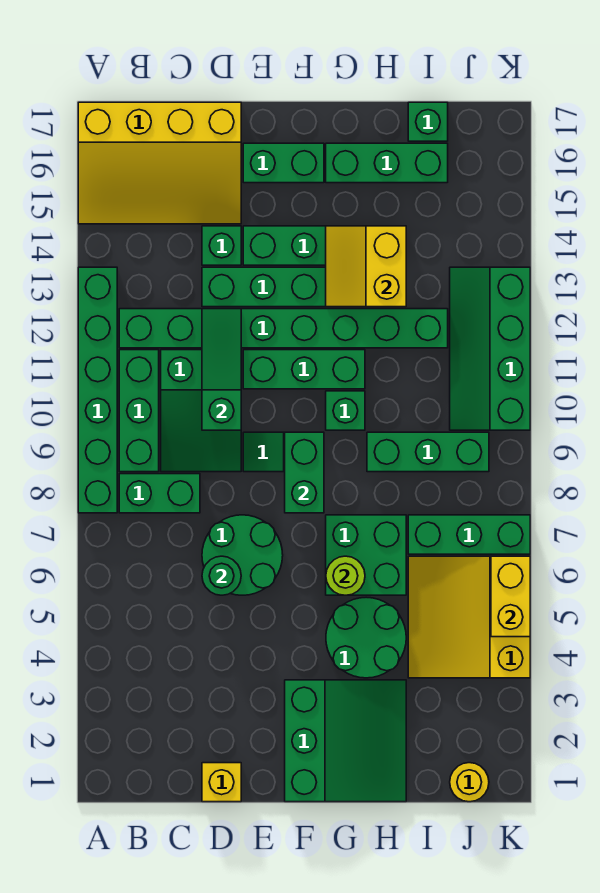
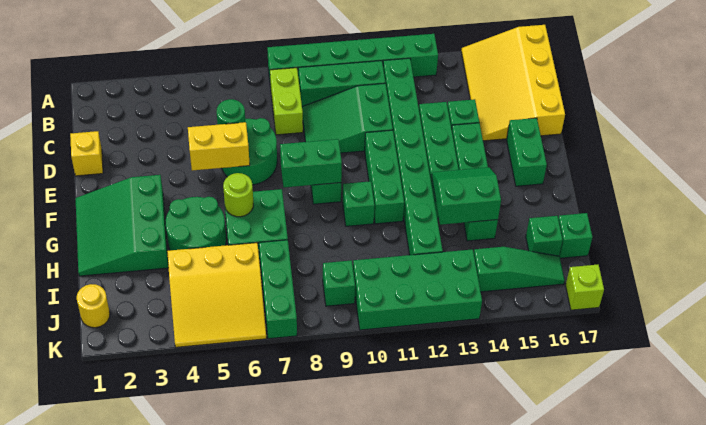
green 1x2 brick [119,474,200,513] -> lime 1x2 brick [270,68,303,135]
green 1x3 slope [202,309,241,430] -> green 1x3 slope moved to [474,247,565,292]
green 3x3 slope [285,680,406,802] -> green 3x3 slope turned to [76,175,168,276]
yellow 2x2 slope [326,226,406,307] -> green 2x2 slope [432,167,501,225]
green 1x3 brick [326,143,448,183] -> green 1x1 brick [526,216,563,256]
green 1x3 brick [367,432,489,472] -> green 1x1 brick [323,260,355,306]
yellow 3x3 slope [408,556,530,678] -> yellow 3x3 slope turned to [167,243,266,347]
green 2x4 slope [450,267,530,430] -> green 2x4 brick [353,249,482,330]
yellow 1x2 brick [491,556,530,637] -> yellow 1x2 brick moved to [188,122,250,171]
none -> lime 1x1 brick [566,265,604,310]

